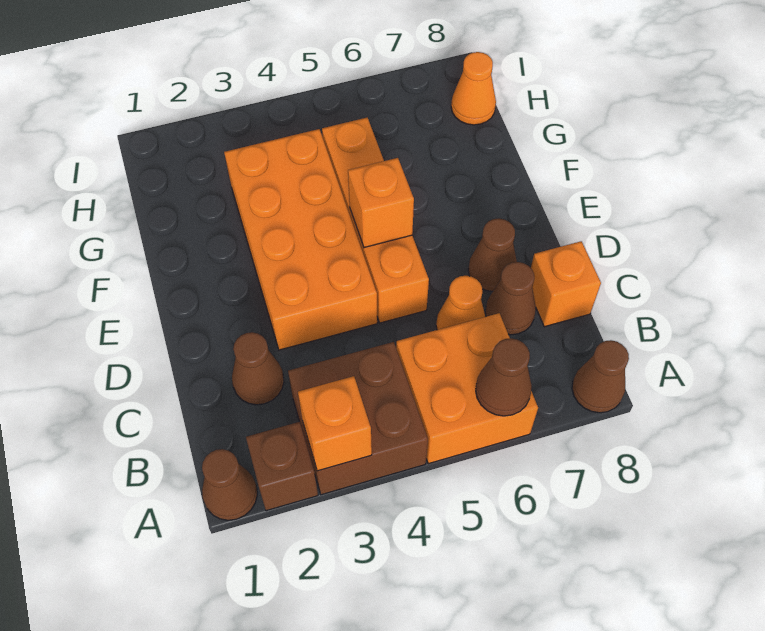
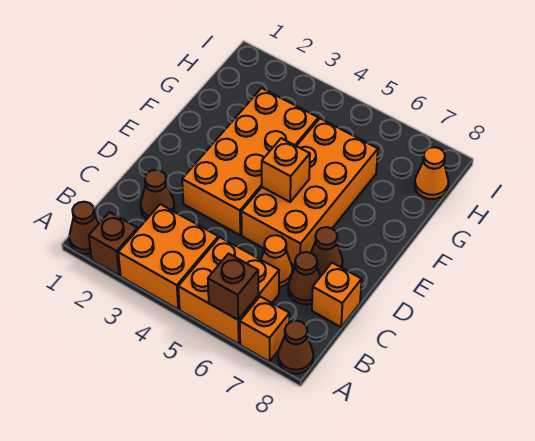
brown 2x2 brick [288,342,428,495] -> orange 2x2 brick [118,204,218,309]
orange 1x1 brick [298,376,372,471] -> orange 1x1 brick moved to [240,297,290,362]
brown 1x1 cone [476,338,532,416] -> brown 1x1 brick [208,254,258,320]
orange 1x4 brick [322,118,429,323] -> orange 2x4 brick [241,119,378,265]

